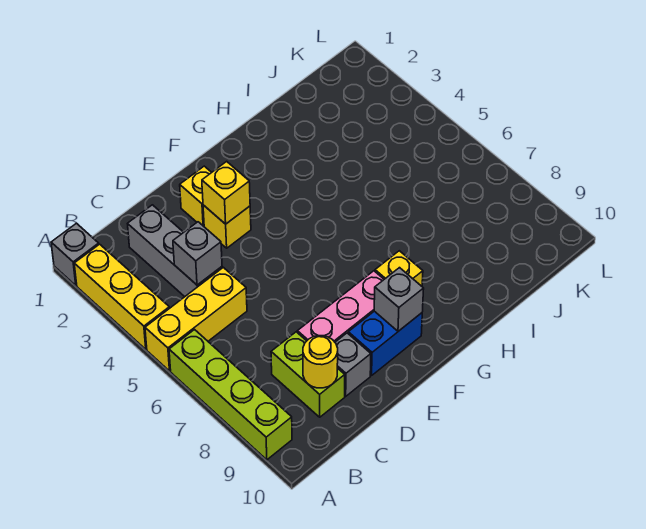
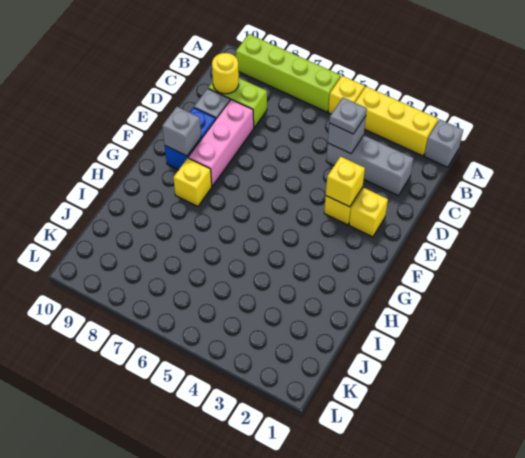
yellow 1x3 brick [145,267,247,371] -> yellow 1x1 brick [328,76,365,114]
none -> grey 1x1 plate [329,98,367,134]

